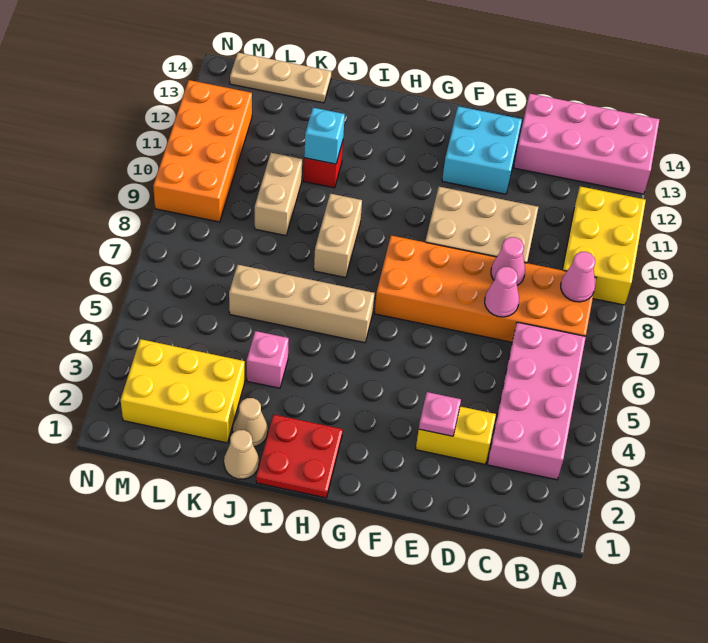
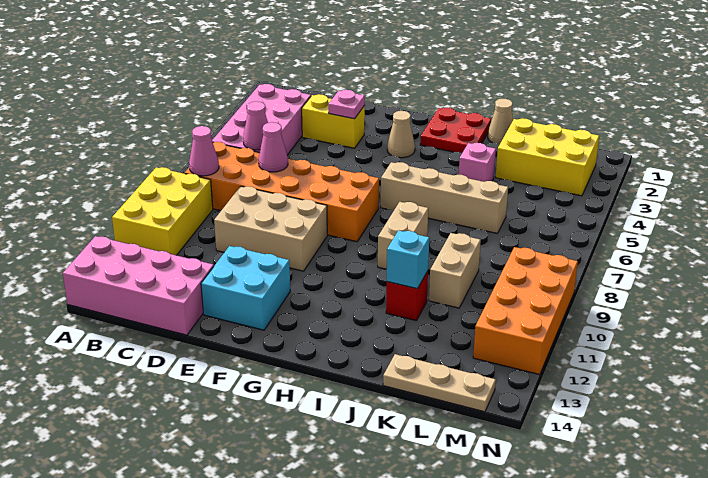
pink 1x1 cone [491,237,525,285] -> pink 1x1 cone moved to [243,101,268,150]
tan 1x1 cone [233,398,268,447] -> tan 1x1 cone moved to [387,111,415,158]

